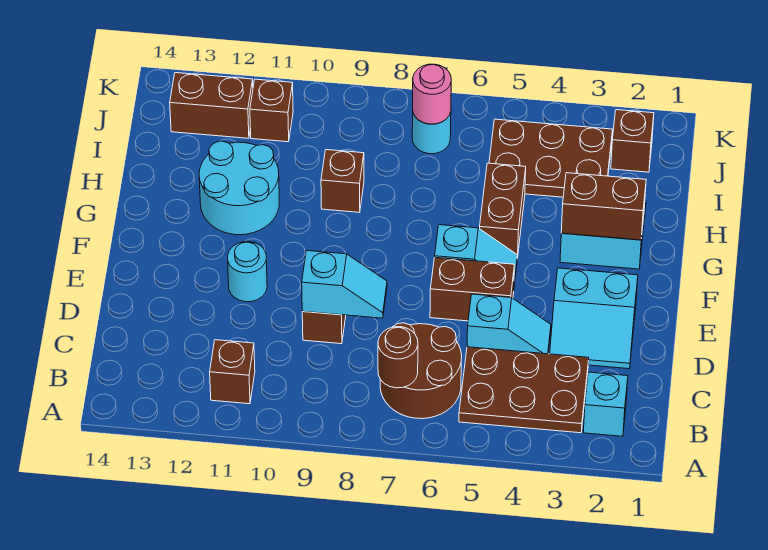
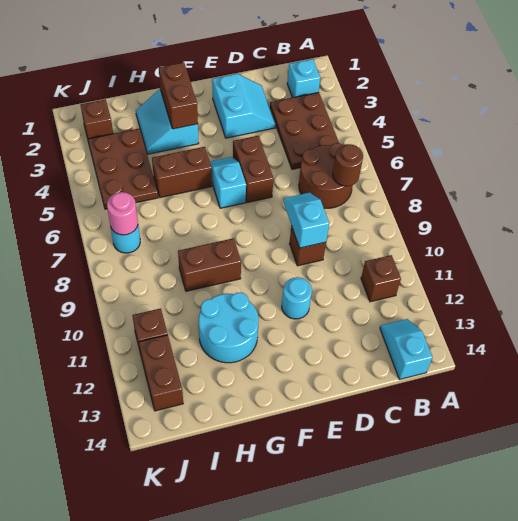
cyan 1x2 slope [467,294,551,354] -> cyan 1x2 slope moved to [380,319,433,379]
brown 1x1 brick [321,150,364,212] -> brown 1x2 brick [178,238,241,291]

